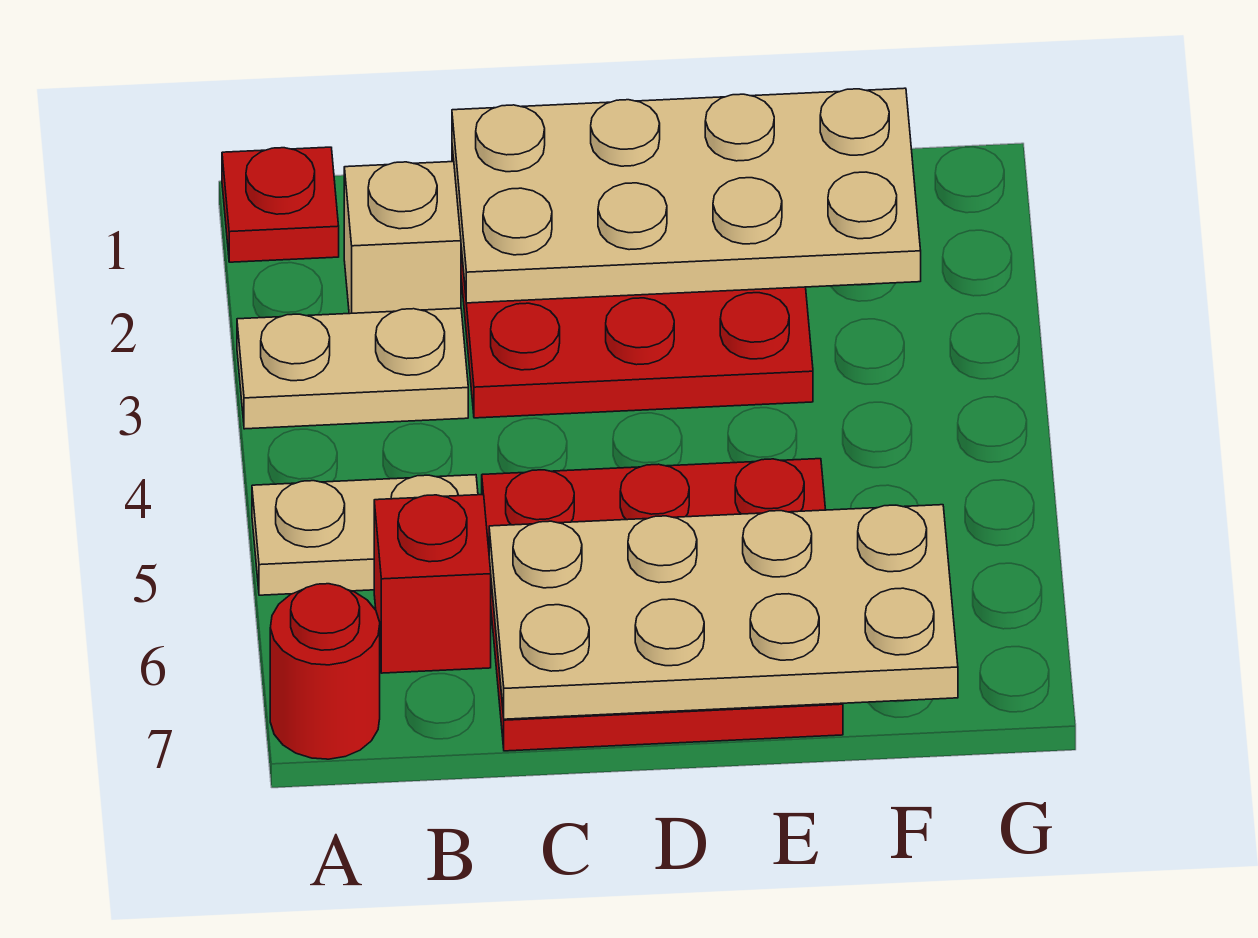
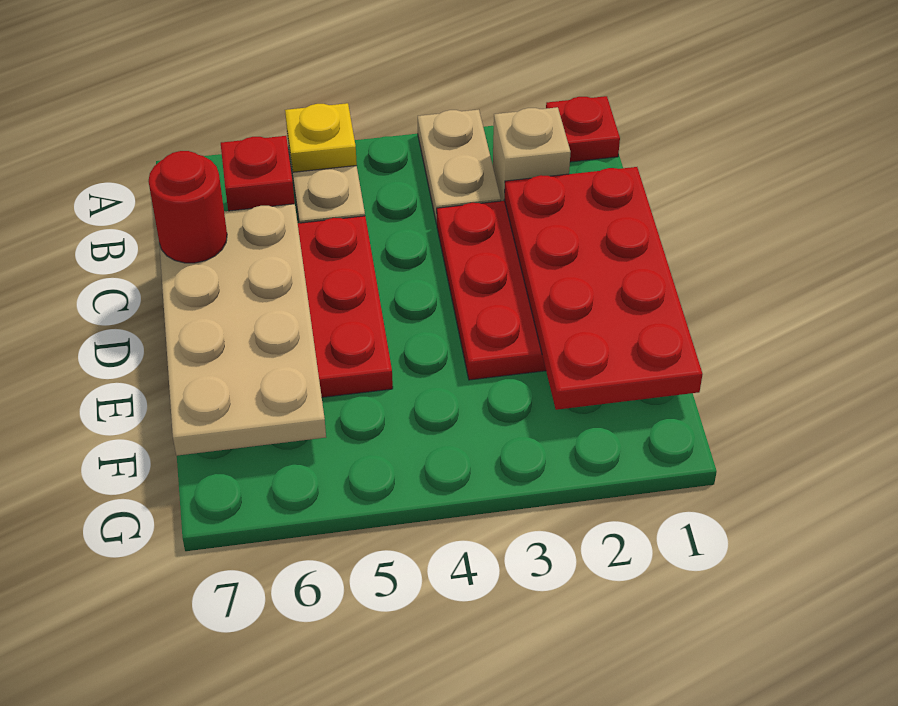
none -> yellow 1x1 plate [285,103,357,172]
red 1x1 round brick [270,584,380,759] -> red 1x1 round brick moved to [148,151,227,263]
tan 2x4 plate [452,88,921,303] -> red 2x4 plate [504,167,703,410]

